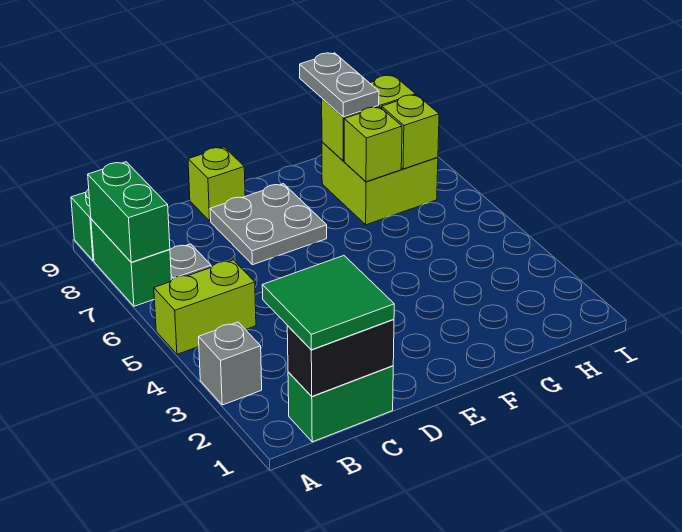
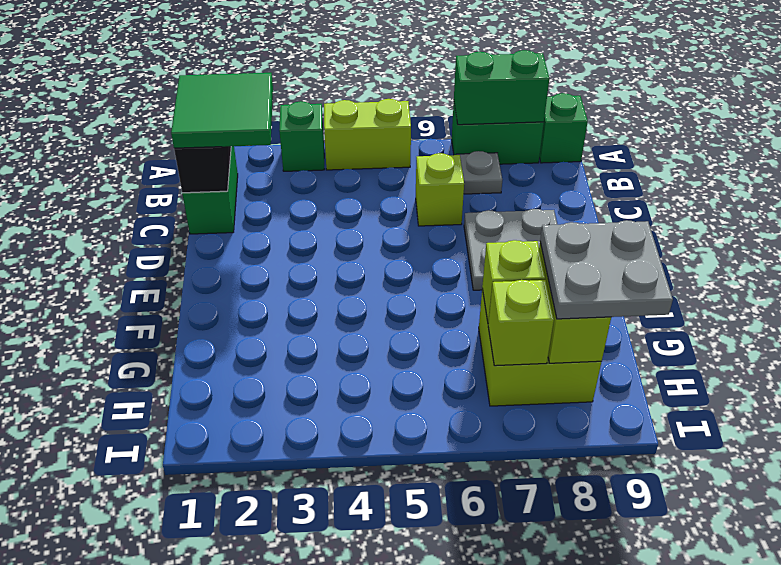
grey 1x1 brick [199,322,262,405] -> green 1x1 brick [279,101,324,171]
lime 1x2 brick [154,260,256,354] -> lime 1x2 brick turned to [324,99,411,170]
lime 1x1 brick [188,147,245,221] -> lime 1x1 brick moved to [416,153,464,226]
grey 1x2 plate [300,53,379,117] -> grey 2x2 plate [540,220,673,319]

